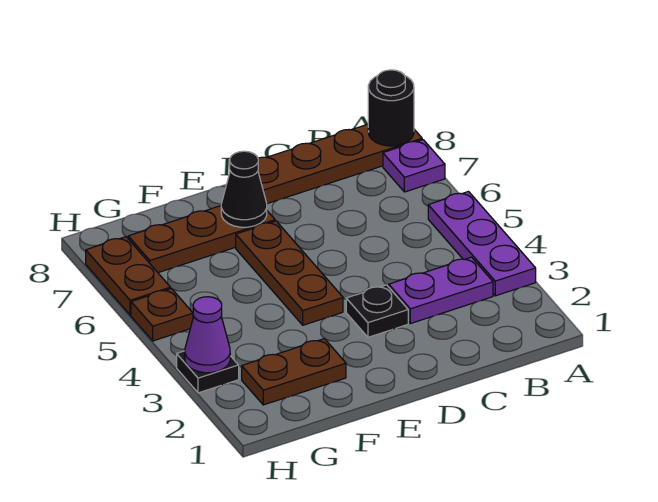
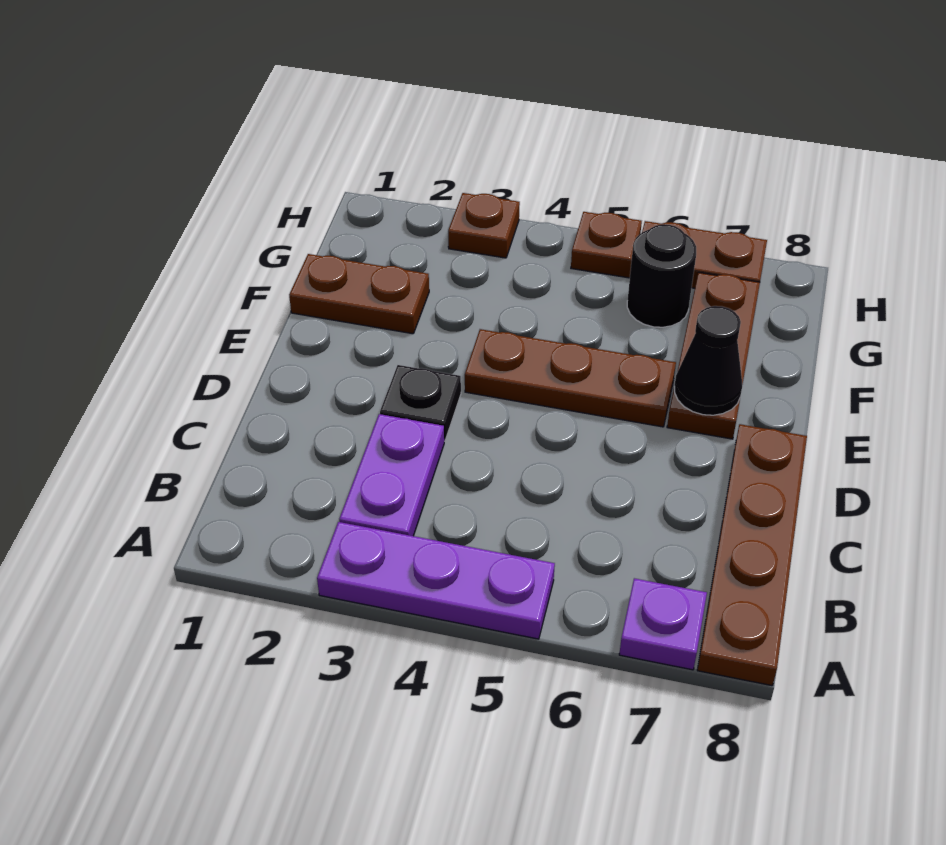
black 1x1 round brick [368,70,414,146] -> black 1x1 round brick moved to [627,224,696,327]
brown 1x2 plate [242,339,346,405] -> brown 1x2 plate turned to [289,254,429,334]
black 1x1 plate [177,351,239,393] -> brown 1x1 plate [448,193,520,258]
purple 1x1 cone [185,297,230,373] -> none

